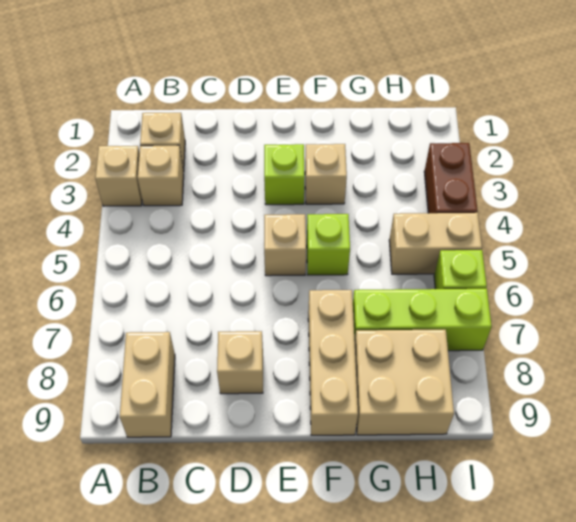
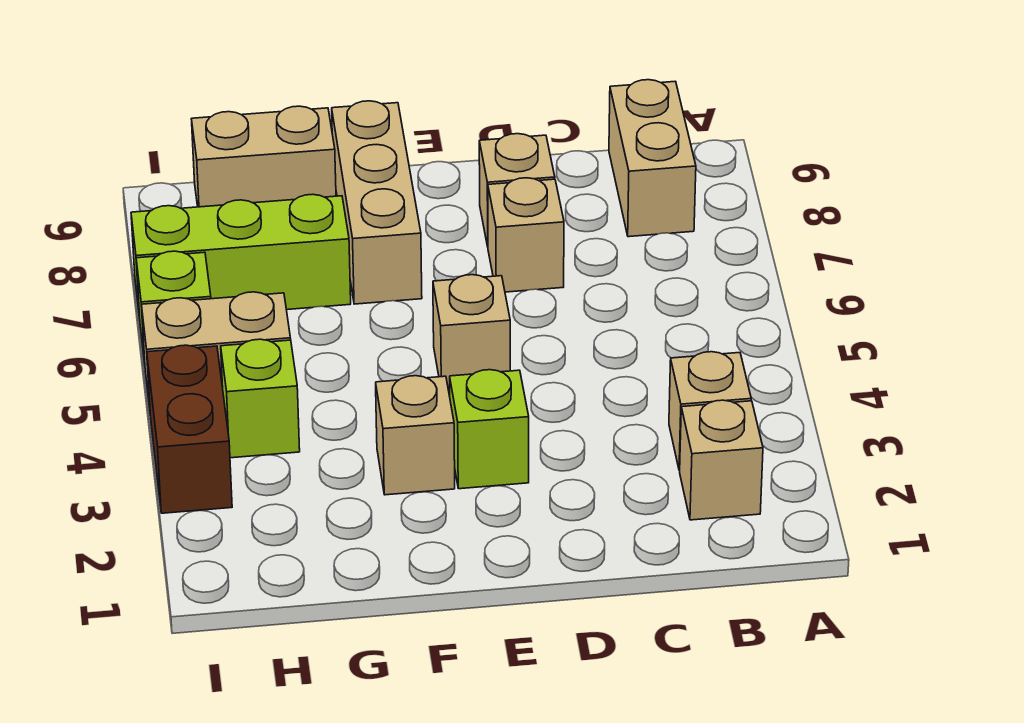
tan 1x1 brick [95,146,142,206] -> tan 1x1 brick moved to [488,178,564,292]
lime 1x1 brick [307,214,350,275] -> lime 1x1 brick moved to [221,339,300,458]
tan 2x2 brick [355,330,454,435] -> tan 1x2 brick [192,106,336,207]

